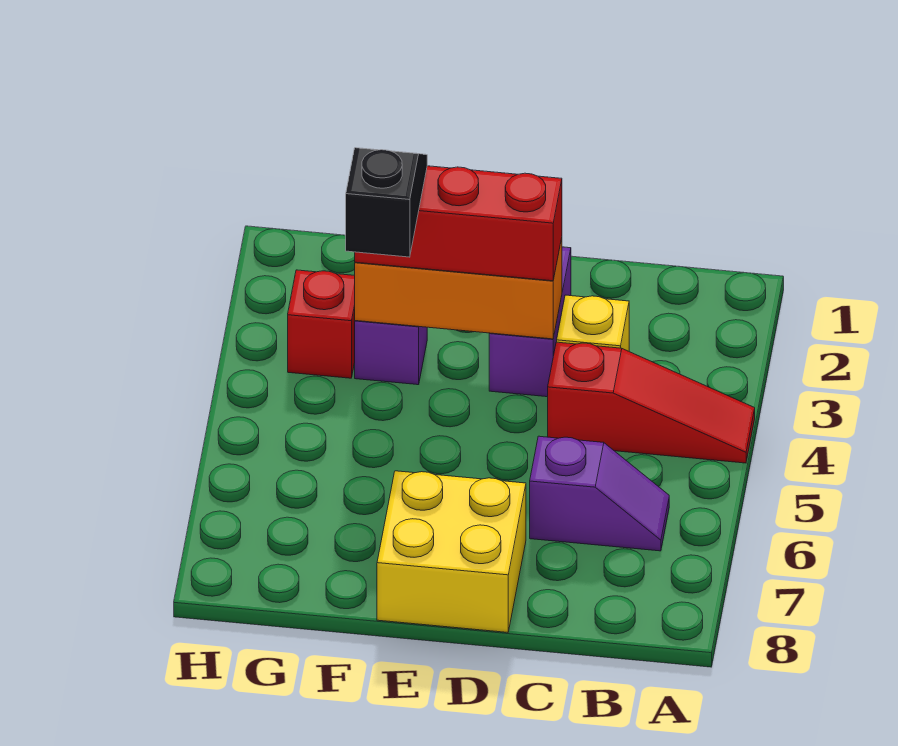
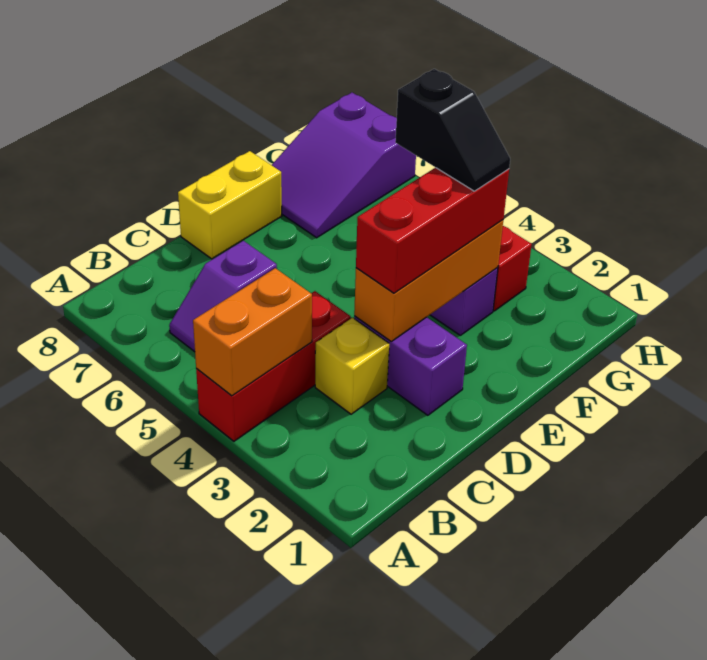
red 1x3 slope [548,342,755,463] -> red 1x3 brick [196,291,351,441]
none -> orange 1x2 brick [193,268,312,396]
yellow 2x2 brick [377,471,526,632] -> yellow 1x2 brick [178,151,282,259]
none -> purple 2x3 slope [272,93,416,238]

